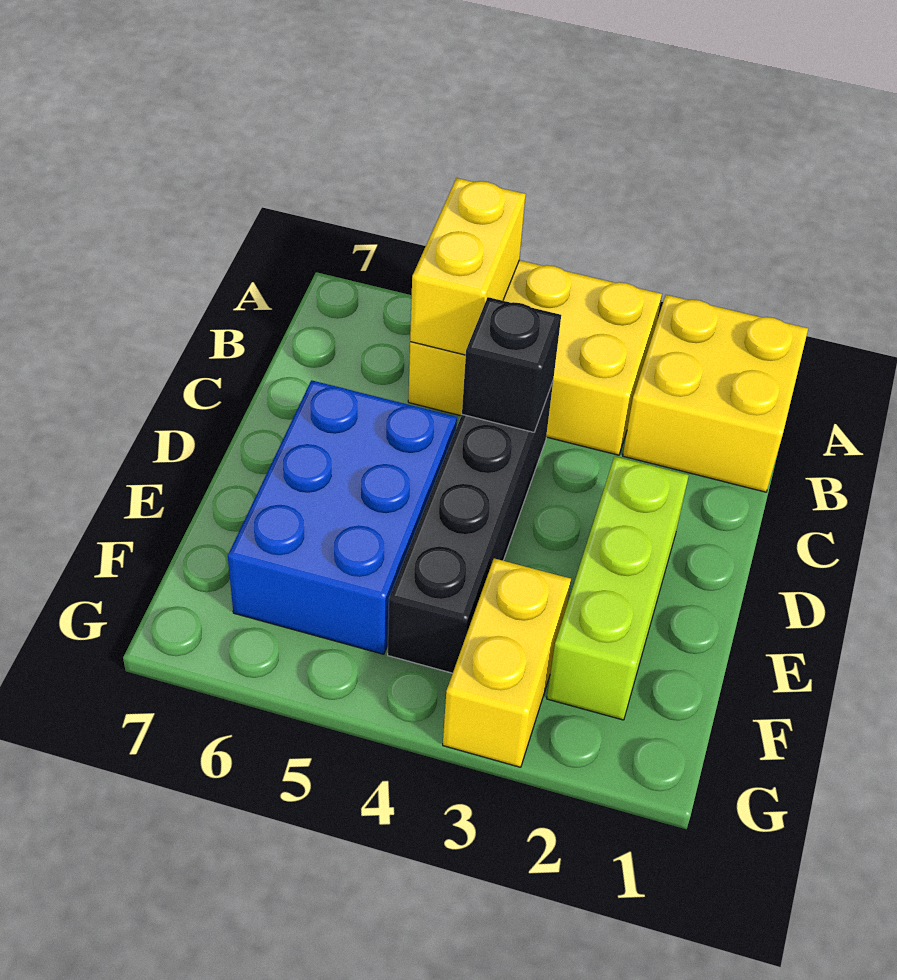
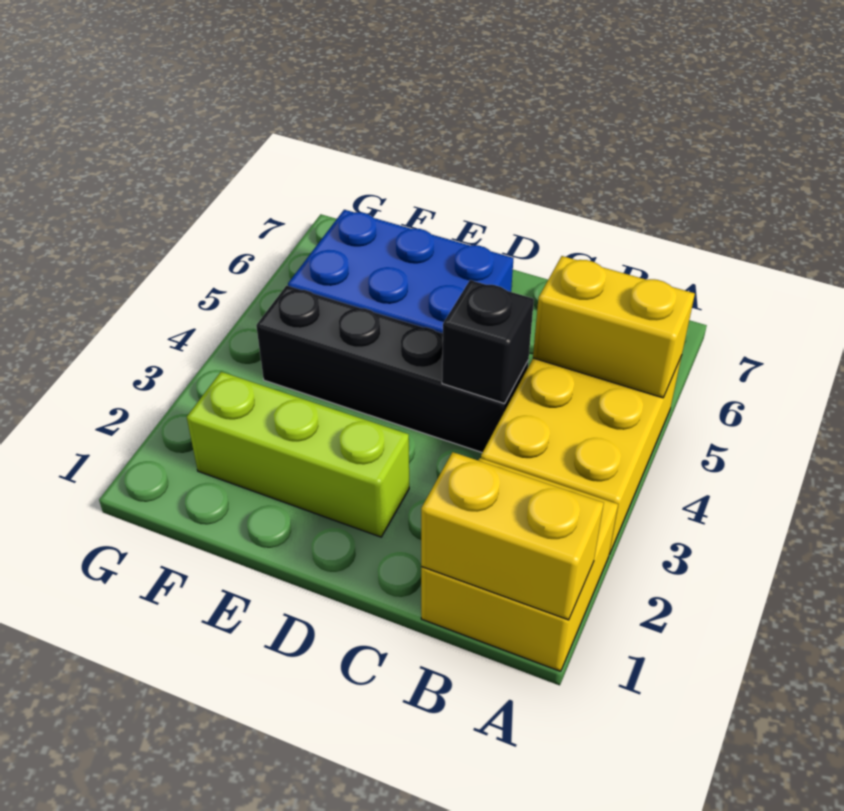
yellow 1x2 brick [443,558,571,767] -> yellow 1x2 brick moved to [421,452,604,620]

